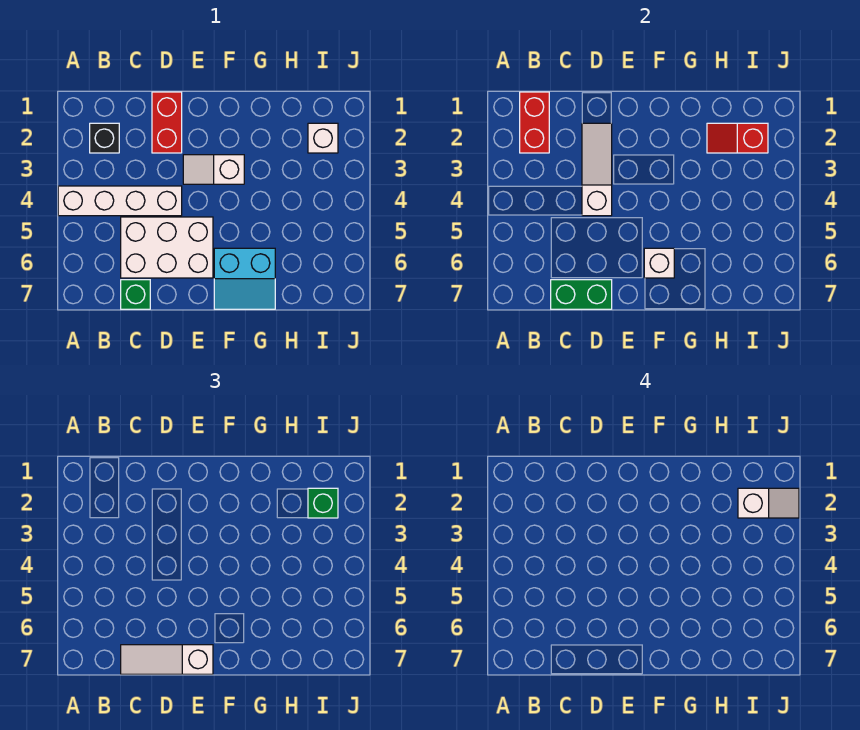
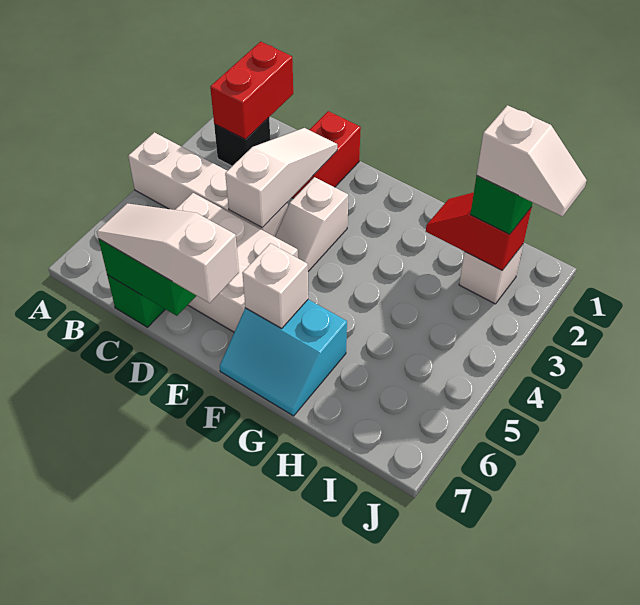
white 1x2 slope [183,155,244,184] -> white 1x2 slope turned to [275,177,348,271]

